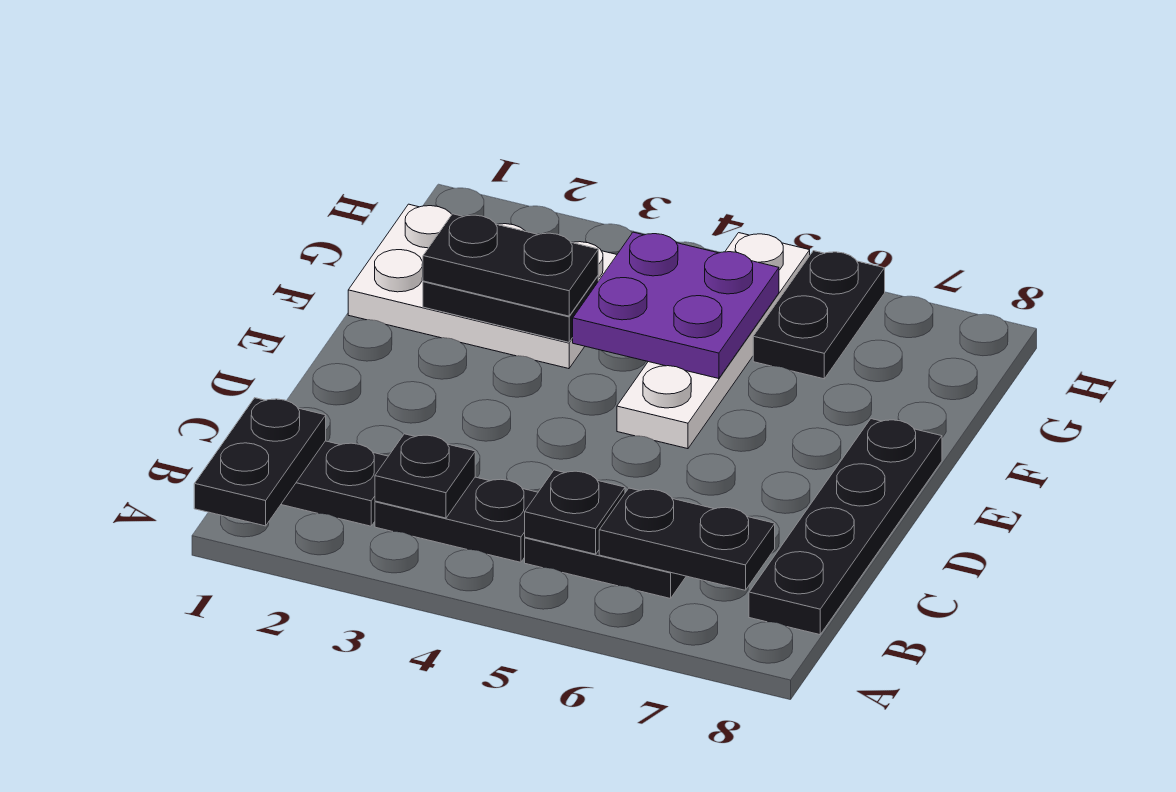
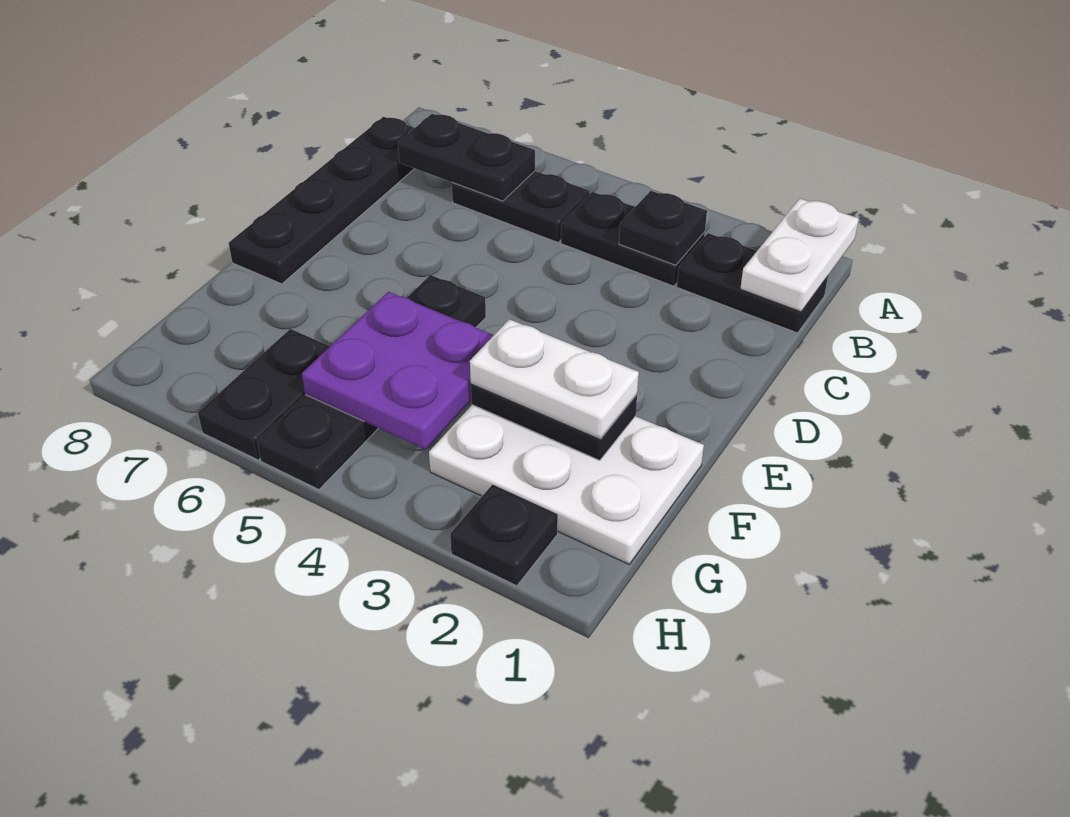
black 1x2 plate [194,398,326,526] -> white 1x2 plate [740,198,859,312]
black 1x1 plate [525,470,625,554] -> black 1x1 plate moved to [450,484,558,586]
white 1x4 plate [617,233,810,449] -> black 1x4 plate [257,275,486,490]
black 1x2 plate [423,214,598,316] -> white 1x2 plate [470,319,639,439]

